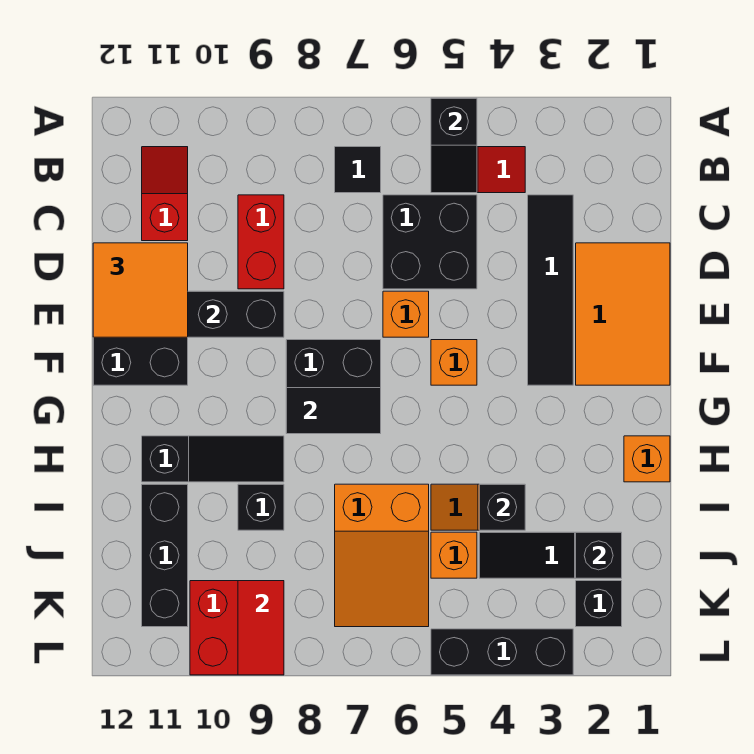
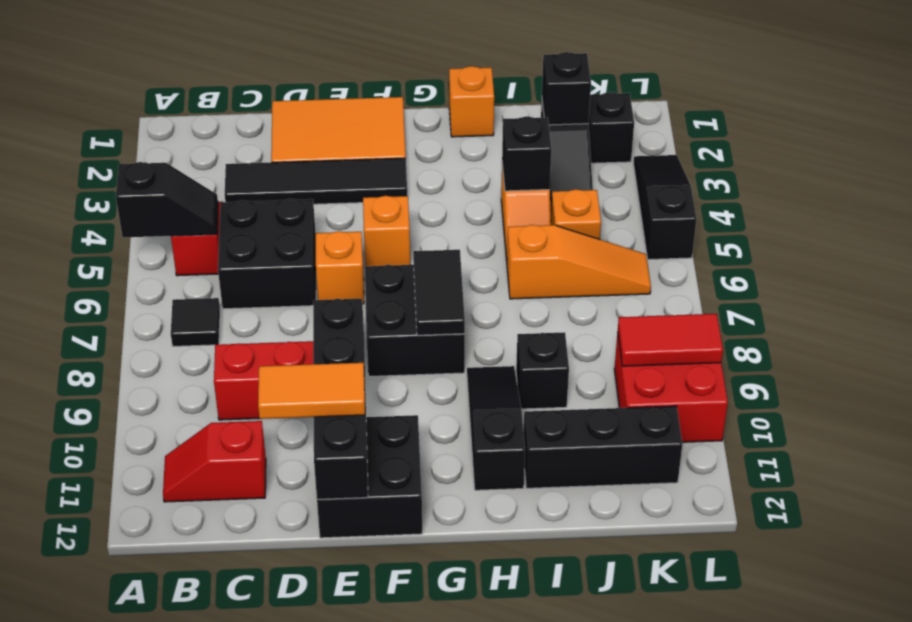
orange 2x2 tile [93,243,188,337] -> orange 1x2 tile [258,363,365,419]
orange 2x3 slope [335,484,429,627] -> orange 1x3 slope [507,225,651,299]
black 1x3 brick [431,629,573,675] -> black 1x3 slope [633,155,697,260]

